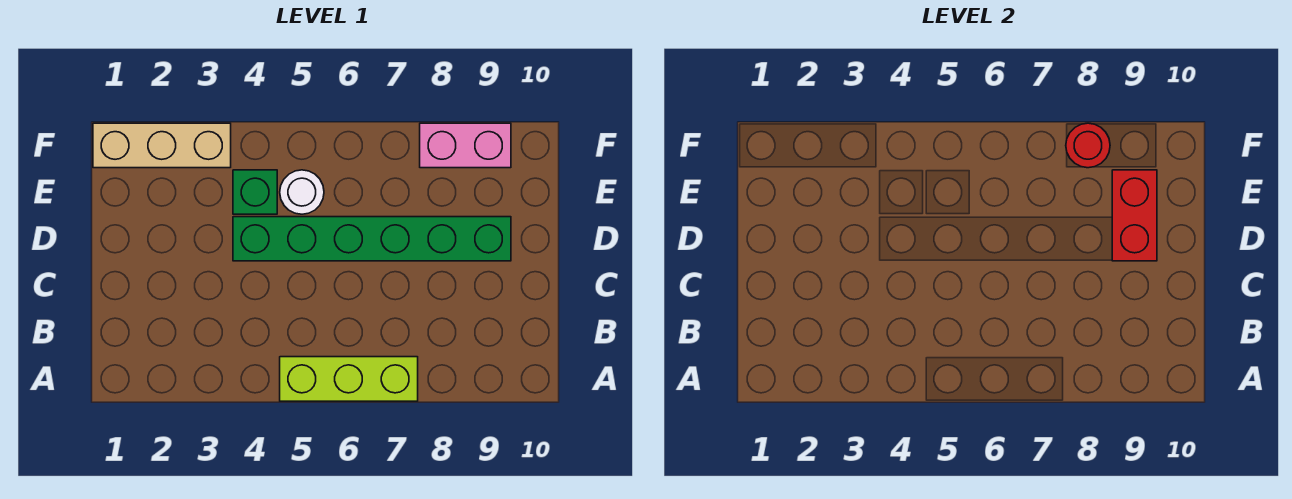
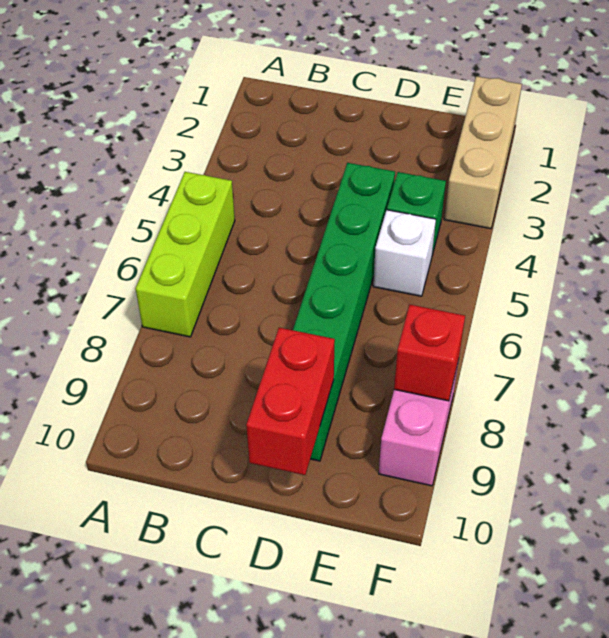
red 1x2 brick [1112,170,1157,261] -> red 1x2 brick turned to [246,328,335,475]
white 1x1 round brick [280,170,324,214] -> white 1x1 brick [373,210,436,296]
red 1x1 round brick [1066,123,1110,168] -> red 1x1 brick [394,305,465,401]

